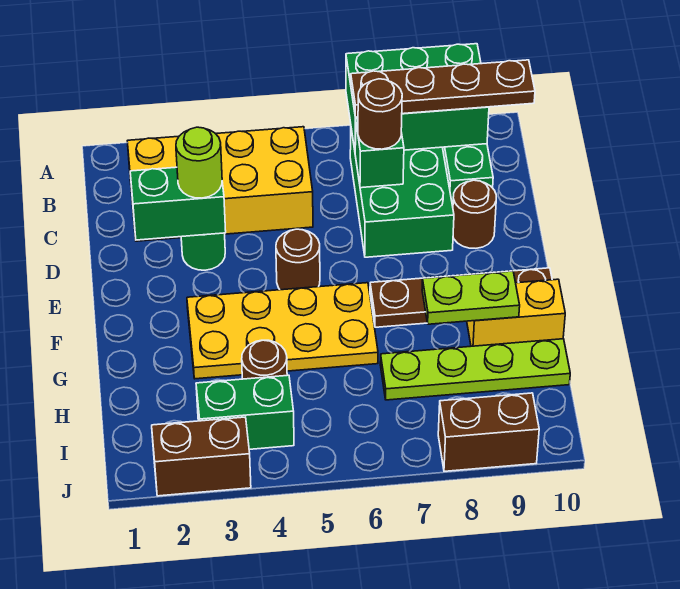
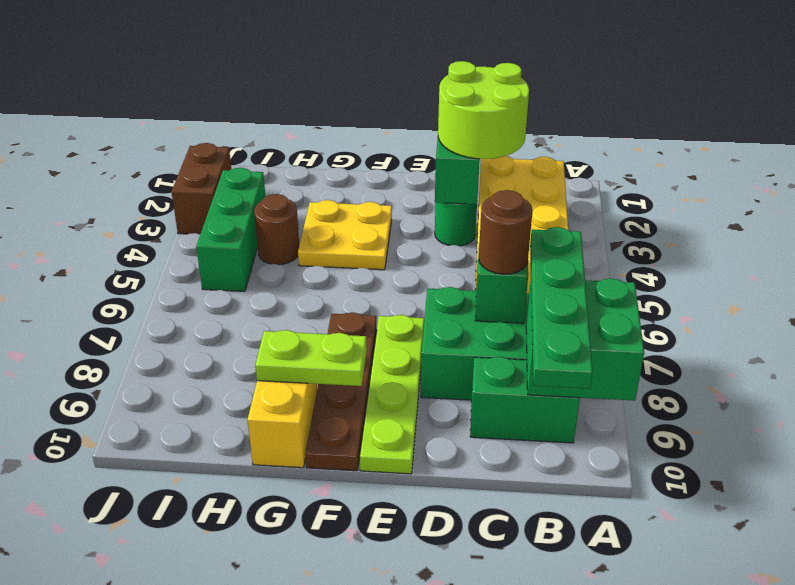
green 2x3 brick [346,44,489,150] -> green 2x2 brick [526,278,644,401]
brown 1x4 plate [351,60,535,117] -> green 1x4 plate [530,227,593,389]
lime 1x1 round brick [176,127,222,198] -> lime 2x2 round brick [438,61,529,159]
brown 1x1 round brick [453,180,496,248] -> none
brown 1x1 round brick [276,229,320,290] -> none
yellow 2x4 plate [187,283,378,379] -> yellow 2x2 plate [298,200,392,270]
lime 1x2 plate [422,271,520,324] -> lime 1x2 plate turned to [255,330,367,386]
lime 1x4 plate [380,339,570,400] -> lime 1x4 plate moved to [360,315,424,474]
green 1x2 brick [196,375,294,449] -> green 1x3 brick [196,168,265,292]
brown 1x2 brick [438,393,539,471] -> none

